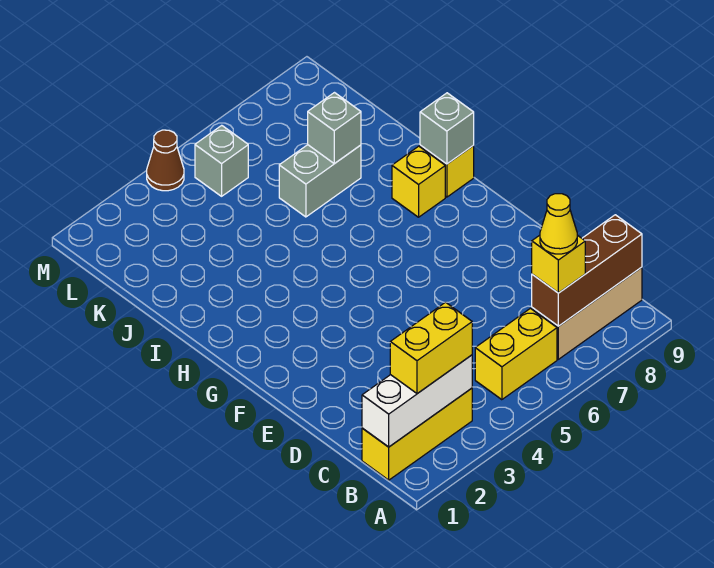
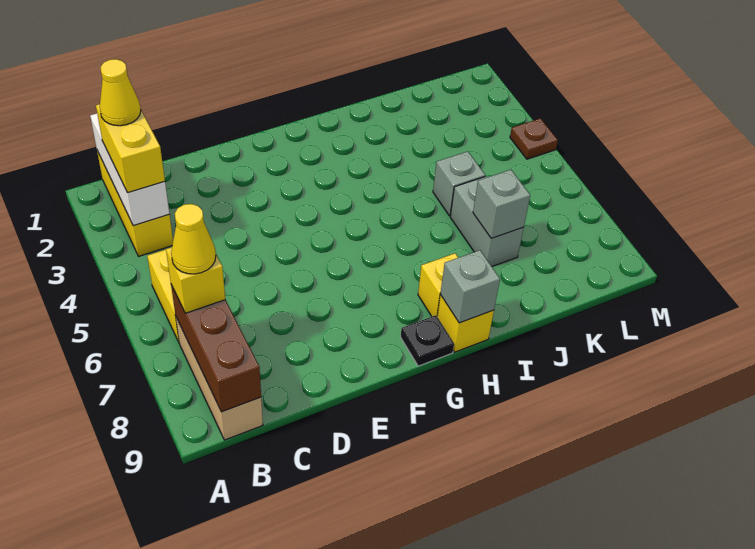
none -> yellow 1x1 cone [100,59,141,126]
none -> black 1x1 plate [401,315,454,366]
grey 1x1 brick [195,125,248,196] -> grey 1x1 brick moved to [433,151,485,216]
brown 1x1 cone [147,130,184,191] -> brown 1x1 plate [510,118,558,159]

